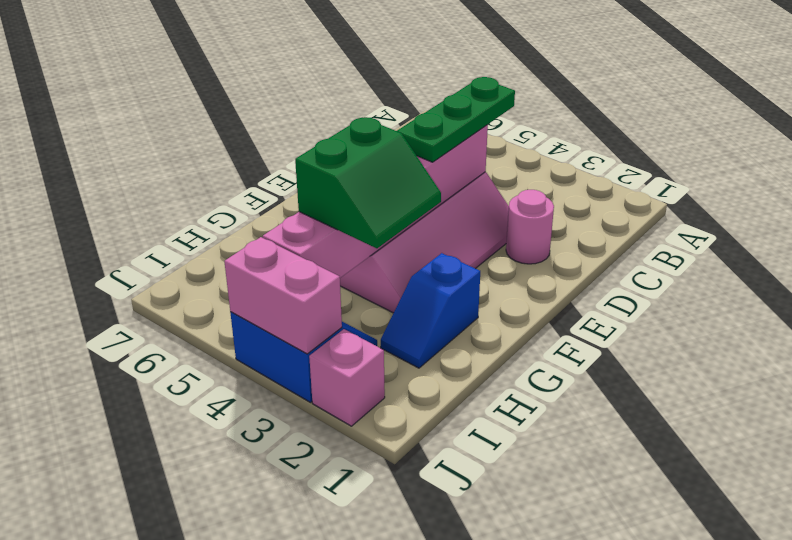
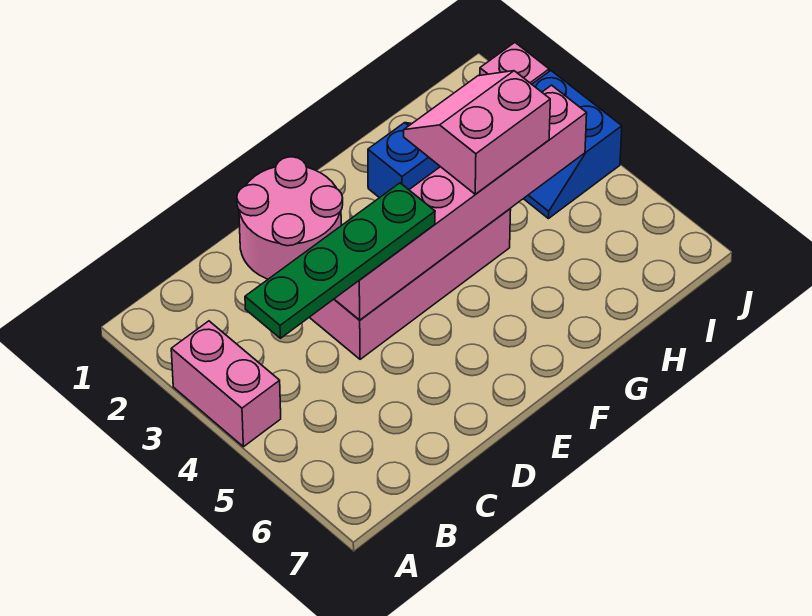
green 1x3 plate [397,77,515,162] -> green 1x4 plate [245,183,435,338]
pink 1x1 round brick [506,190,554,264] -> pink 2x2 round brick [237,157,343,279]
green 2x2 slope [295,117,441,248] -> pink 2x2 slope [404,71,550,194]
pink 1x2 brick [224,237,342,354] -> pink 1x2 brick moved to [171,321,281,447]

